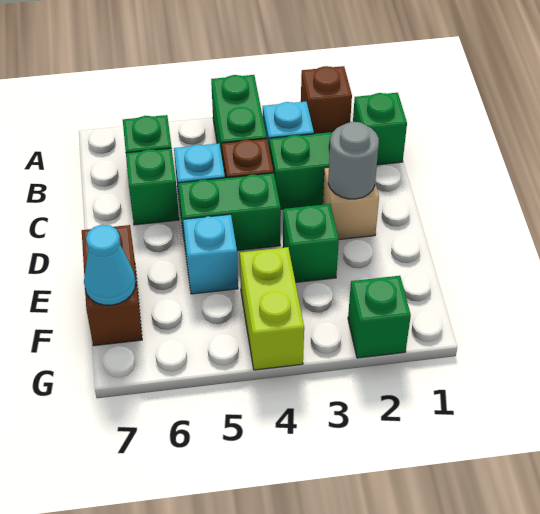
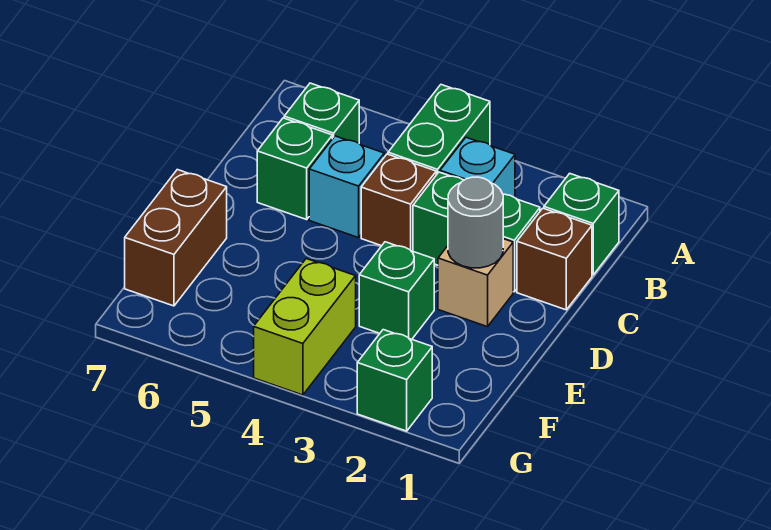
brown 1x1 brick [301,66,352,134] -> brown 1x1 brick moved to [517,208,592,310]
green 1x2 brick [178,173,281,251] -> none
cyan 1x1 brick [183,214,238,294] -> none
cyan 1x1 cone [84,225,135,305] -> none

